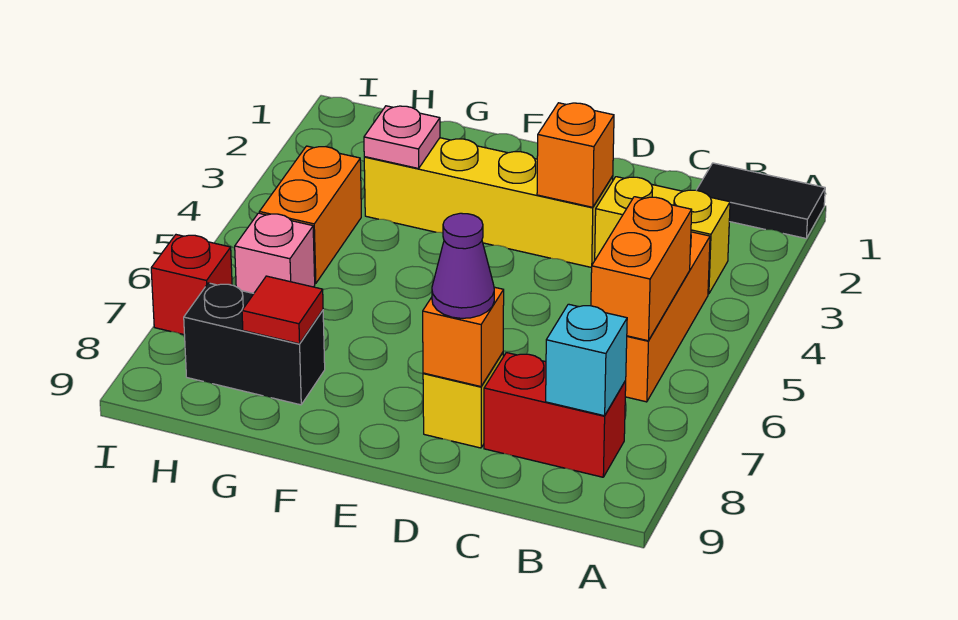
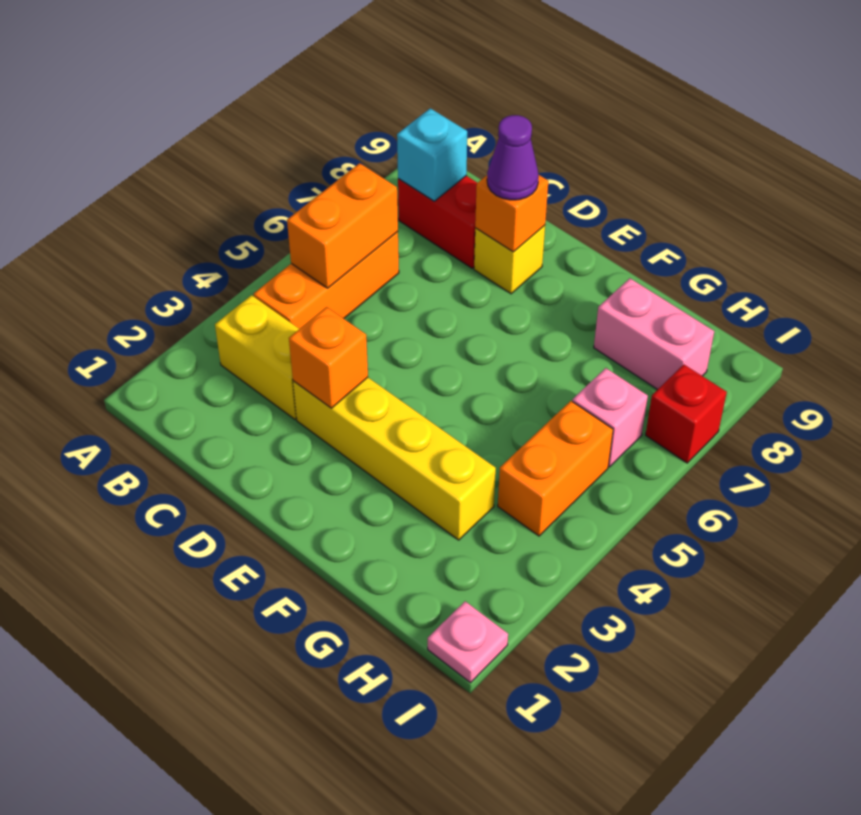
black 1x2 tile [697,163,825,238] -> none
pink 1x1 plate [364,106,440,169] -> pink 1x1 plate moved to [428,601,508,683]
black 1x2 brick [184,283,325,405] -> pink 1x2 brick [594,278,714,390]
red 1x1 tile [242,276,323,344] -> none

